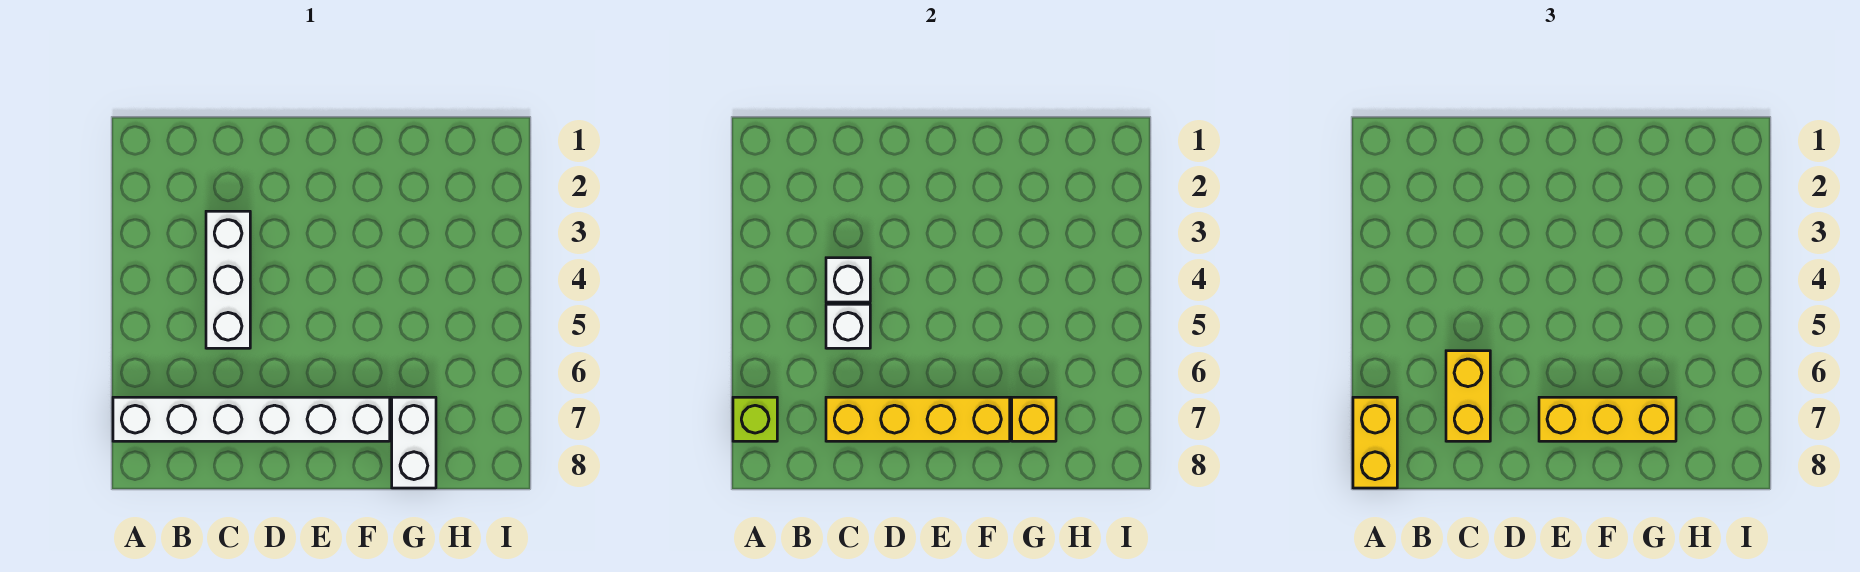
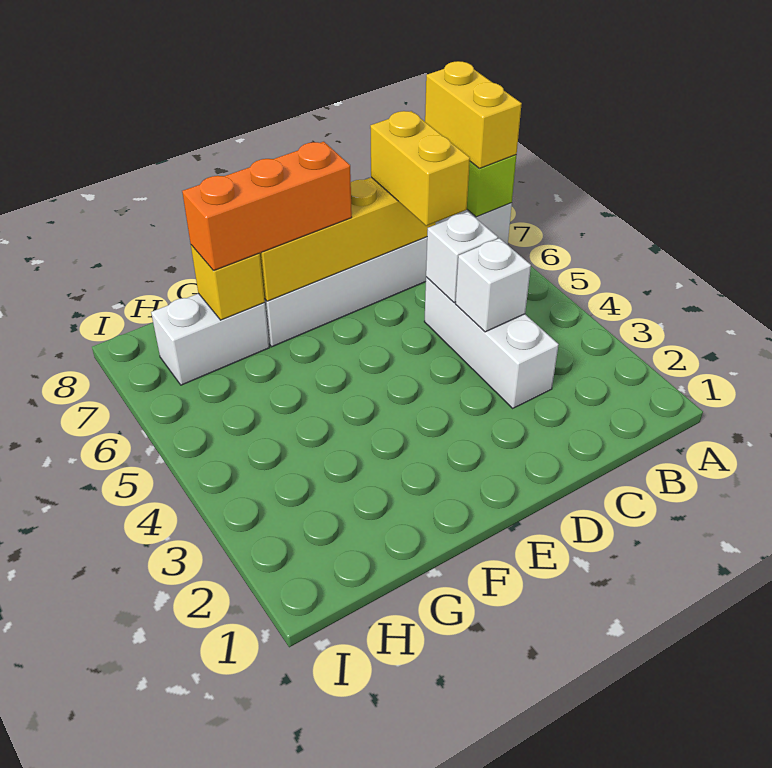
yellow 1x3 brick [1539,397,1676,441] -> orange 1x3 brick [182,142,352,271]
white 1x2 brick [392,397,436,488] -> white 1x2 brick turned to [151,293,269,385]

